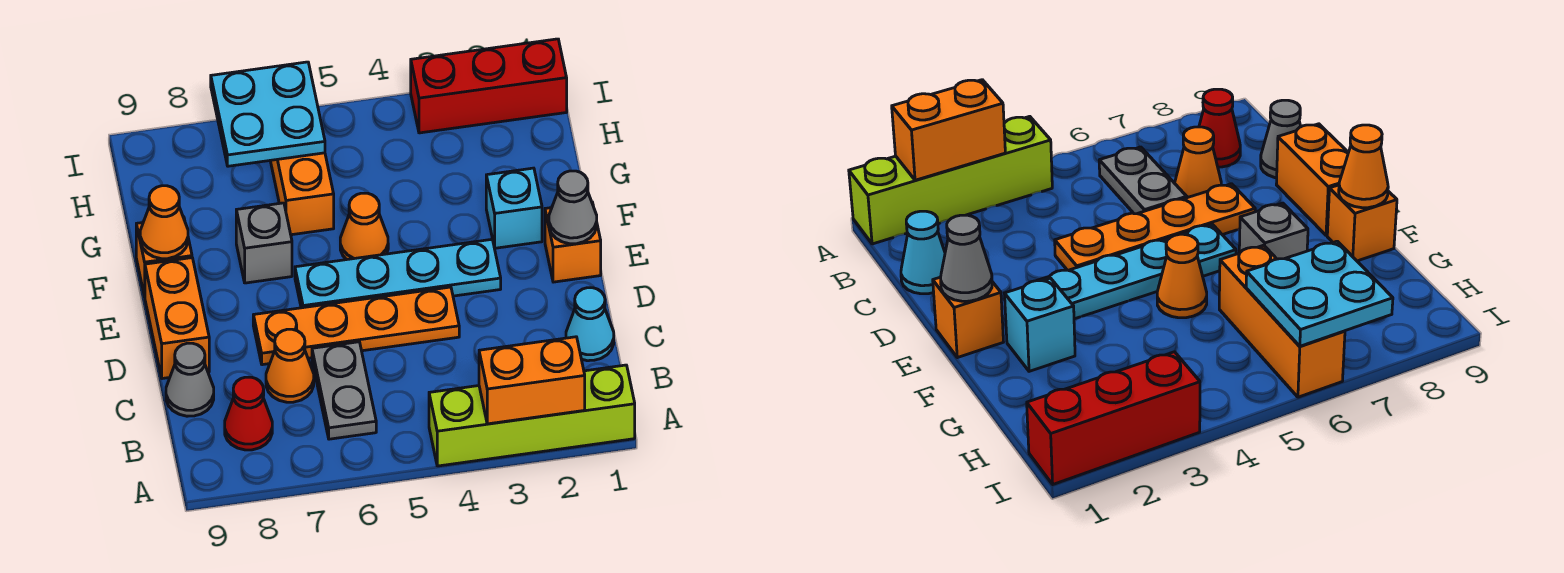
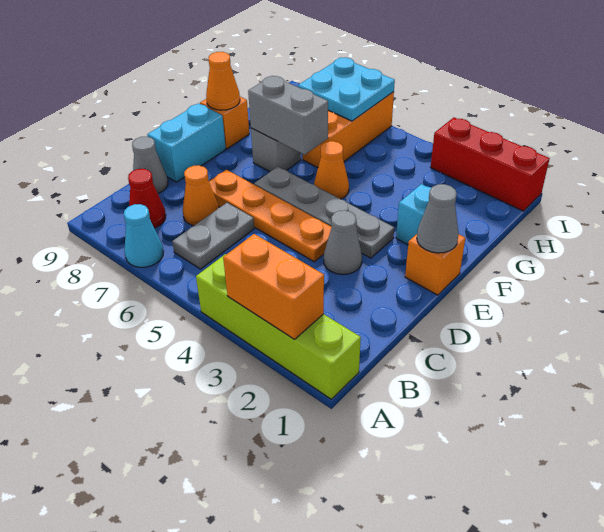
cyan 1x1 cone [566,288,614,361] -> cyan 1x1 cone moved to [124,204,163,267]
none -> grey 1x1 cone [324,210,362,274]
orange 1x2 brick [145,258,209,379] -> cyan 1x2 brick [147,103,226,182]
cyan 1x4 plate [295,239,501,308] -> grey 1x4 plate [254,167,394,258]
none -> grey 1x2 brick [248,76,328,155]

